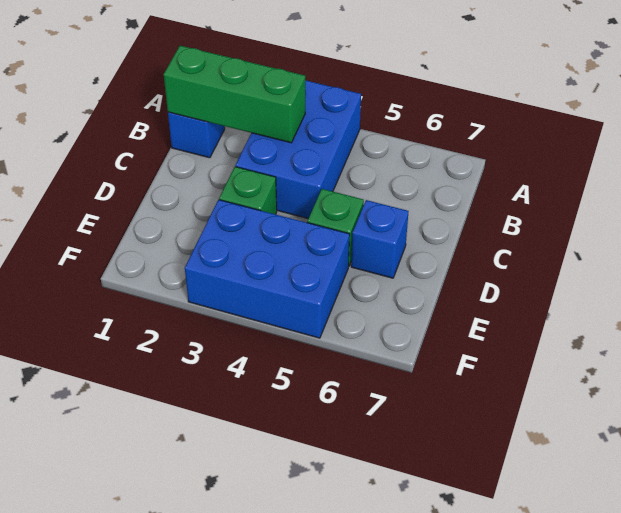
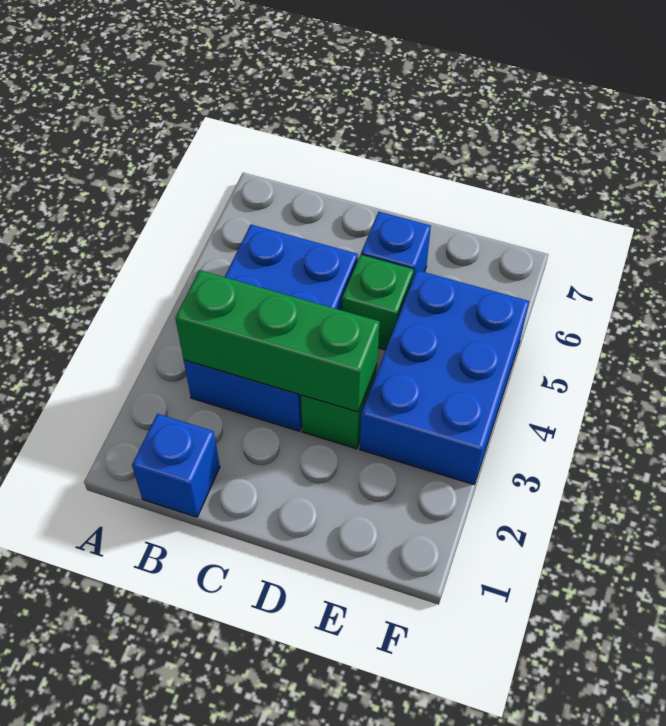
blue 2x3 brick [235,80,361,219] -> blue 2x3 brick turned to [184,225,358,431]
green 1x3 brick [164,46,305,143] -> green 1x3 brick turned to [175,270,380,412]

